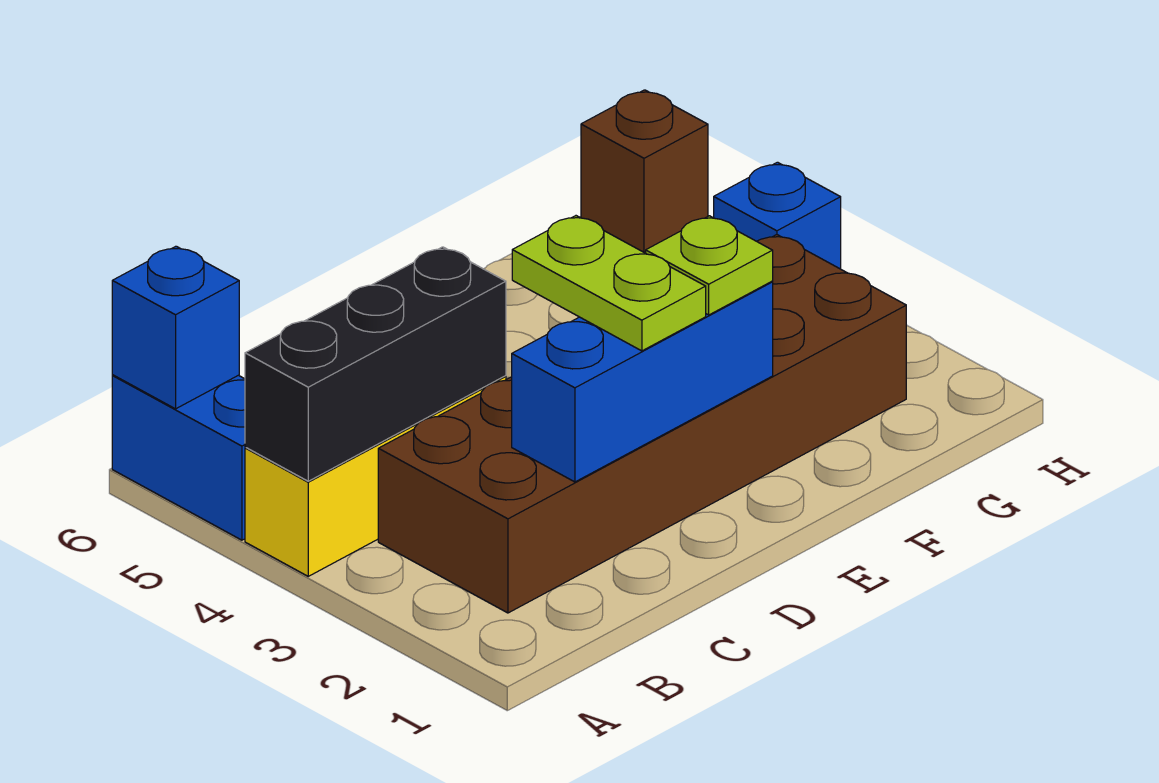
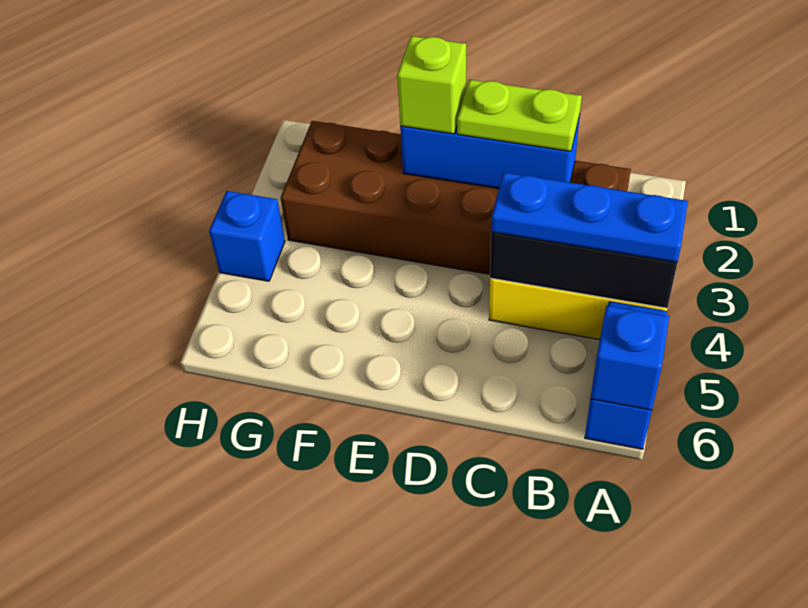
none -> blue 1x3 plate [491,172,688,262]
lime 1x2 plate [512,216,706,351] -> lime 1x2 plate turned to [457,80,582,151]
lime 1x1 plate [646,216,773,315] -> lime 1x1 brick [397,36,466,134]
brown 1x1 brick [581,90,708,253] -> none

